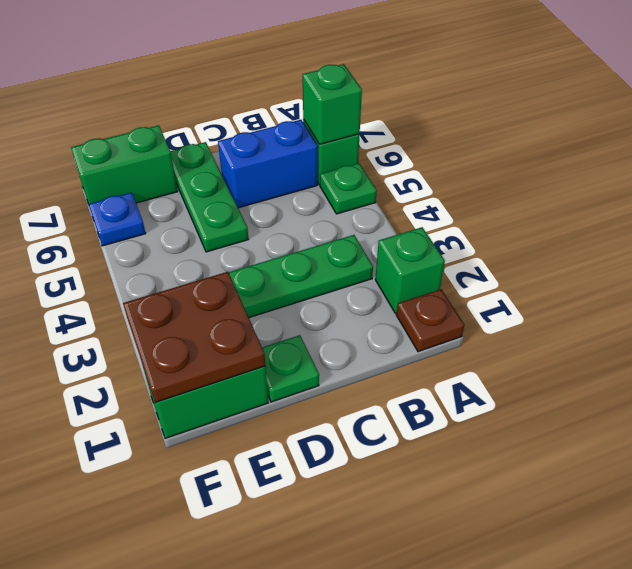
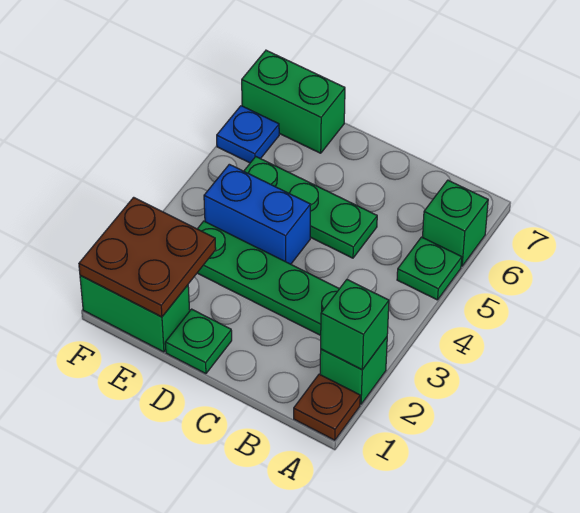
green 1x1 brick [303,64,362,144] -> green 1x1 brick moved to [321,280,389,370]
blue 1x2 brick [218,120,317,208] -> blue 1x2 brick moved to [204,164,311,264]
green 1x3 plate [170,142,248,252] -> green 1x3 plate turned to [244,157,377,258]

